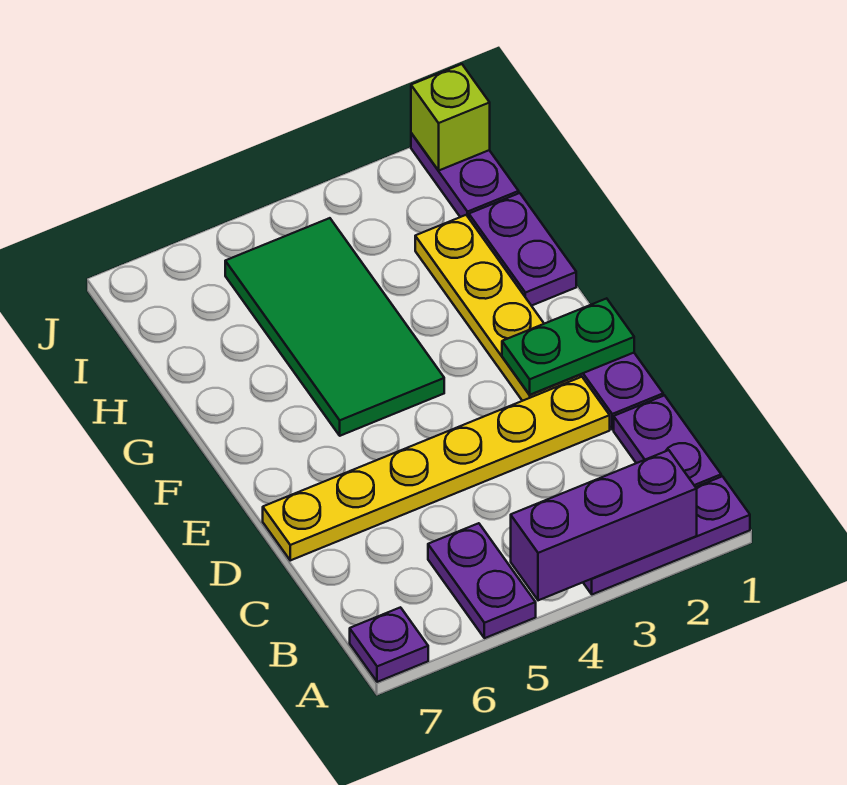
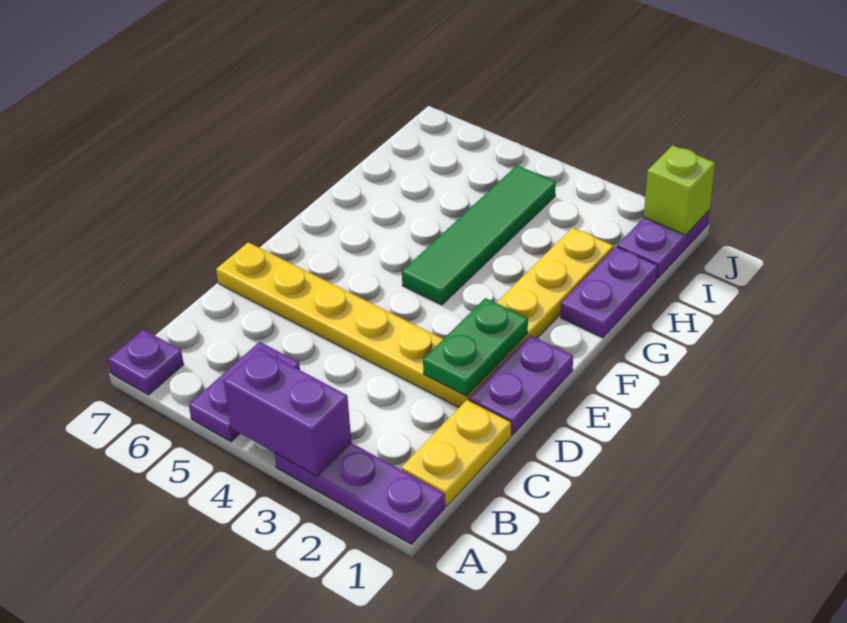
purple 1x3 brick [511,450,697,600] -> purple 1x2 brick [224,349,351,476]
purple 1x2 plate [614,395,721,487] -> yellow 1x2 plate [401,400,511,506]
green 1x2 plate [502,298,634,395] -> green 1x2 plate turned to [423,298,528,396]
green 2x4 tile [225,218,444,436] -> green 1x4 tile [402,165,556,305]

